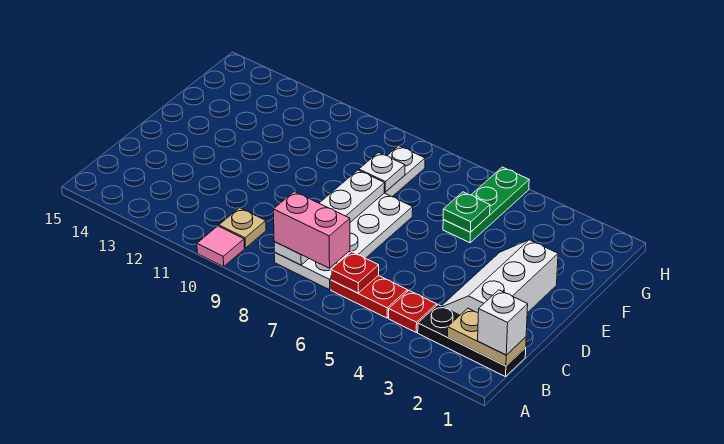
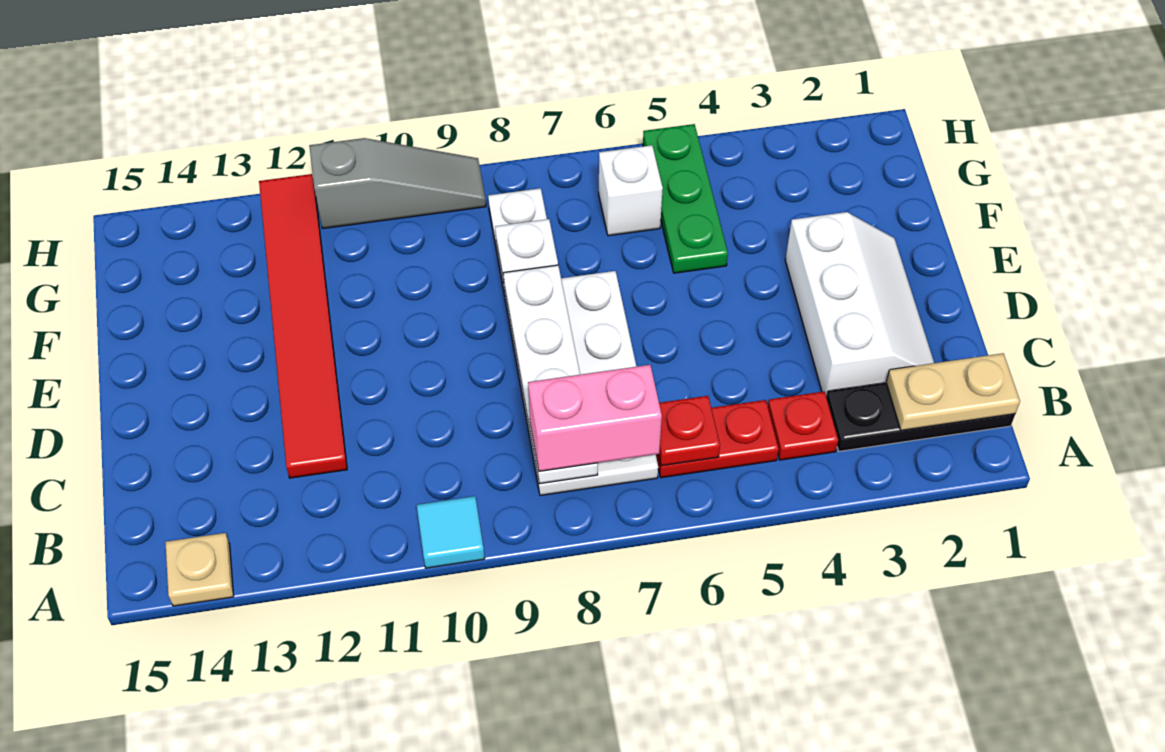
pink 1x1 tile [197,226,244,267] -> cyan 1x1 tile [417,496,485,568]
white 1x1 brick [478,290,528,355] -> white 1x1 brick moved to [599,145,663,236]
tan 1x1 plate [219,208,266,248] -> tan 1x1 plate moved to [165,533,234,606]
white 2x3 slope [442,240,558,315] -> white 2x3 slope turned to [785,212,934,396]
none -> red 1x6 tile [259,174,347,478]
green 1x1 plate [443,192,490,232] -> none
none -> grey 1x3 slope [309,138,486,229]

